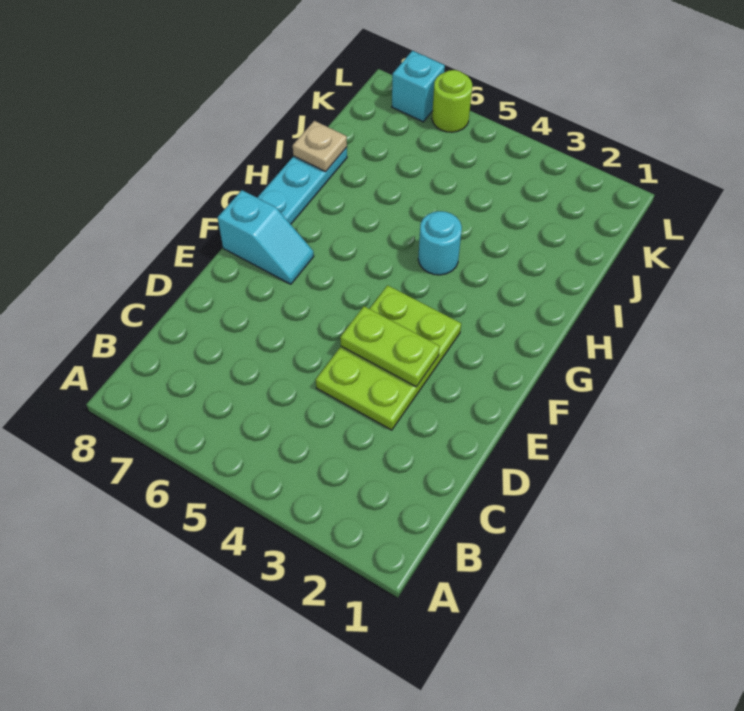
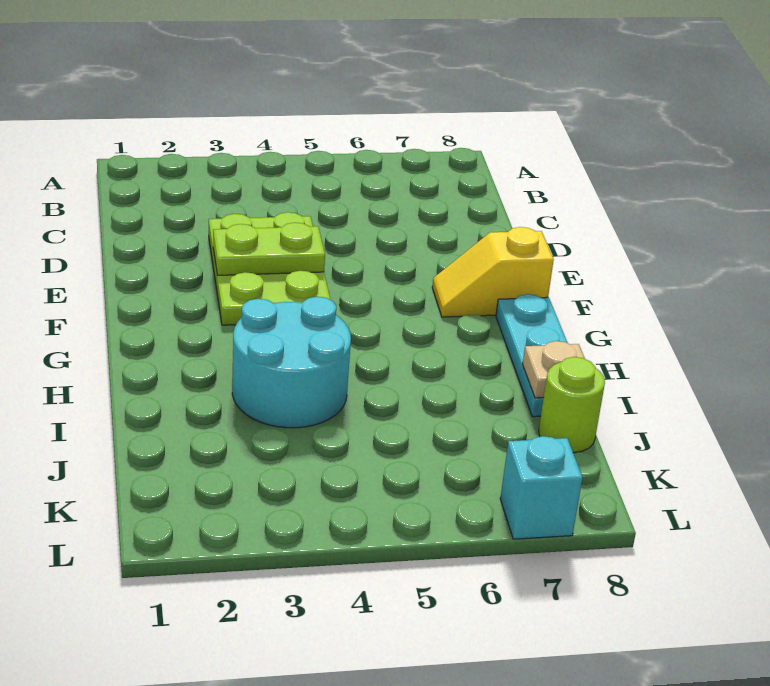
cyan 1x2 slope [218,190,314,284] -> yellow 1x2 slope [432,227,554,317]
cyan 1x1 round brick [418,211,462,275] -> cyan 2x2 round brick [232,297,351,428]
lime 1x1 round brick [432,70,472,132] -> lime 1x1 round brick moved to [539,357,605,453]

